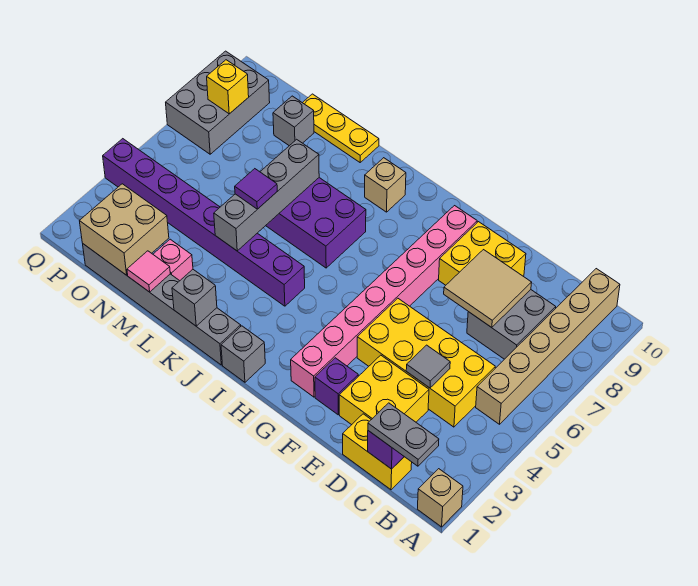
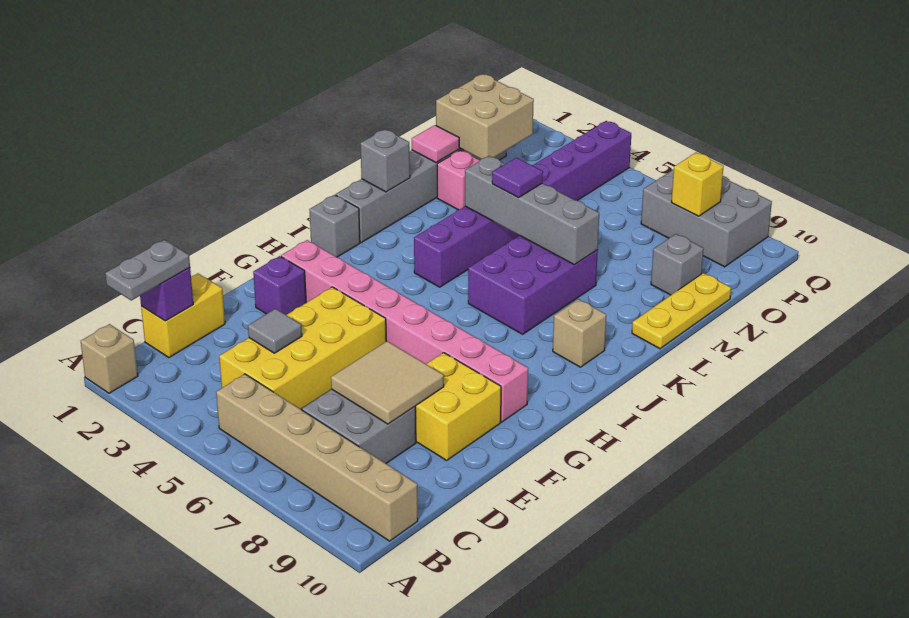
yellow 2x2 brick [339,355,429,425] -> none

